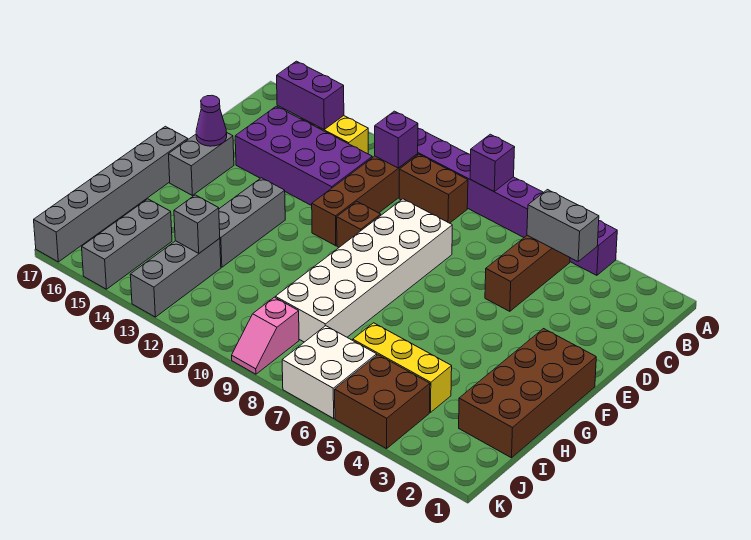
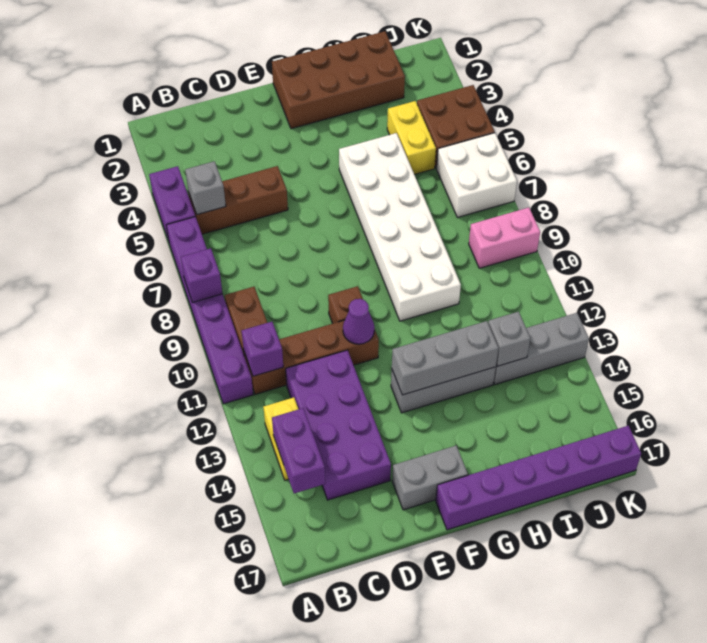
grey 1x2 brick [527,190,599,261] -> grey 1x1 brick [185,161,226,215]
white 2x6 brick [275,199,452,342] -> white 2x6 brick turned to [339,133,461,321]
purple 1x1 cone [196,95,227,146] -> purple 1x1 cone moved to [343,299,375,344]
grey 1x6 brick [34,126,188,262] -> purple 1x6 brick [436,426,641,530]
yellow 1x3 brick [353,323,452,413] -> yellow 1x2 brick [387,101,436,174]
grey 1x3 brick [82,199,172,289] -> grey 1x3 brick moved to [392,321,499,395]
pink 1x2 slope [232,297,299,374] -> pink 1x2 brick [469,207,540,268]

